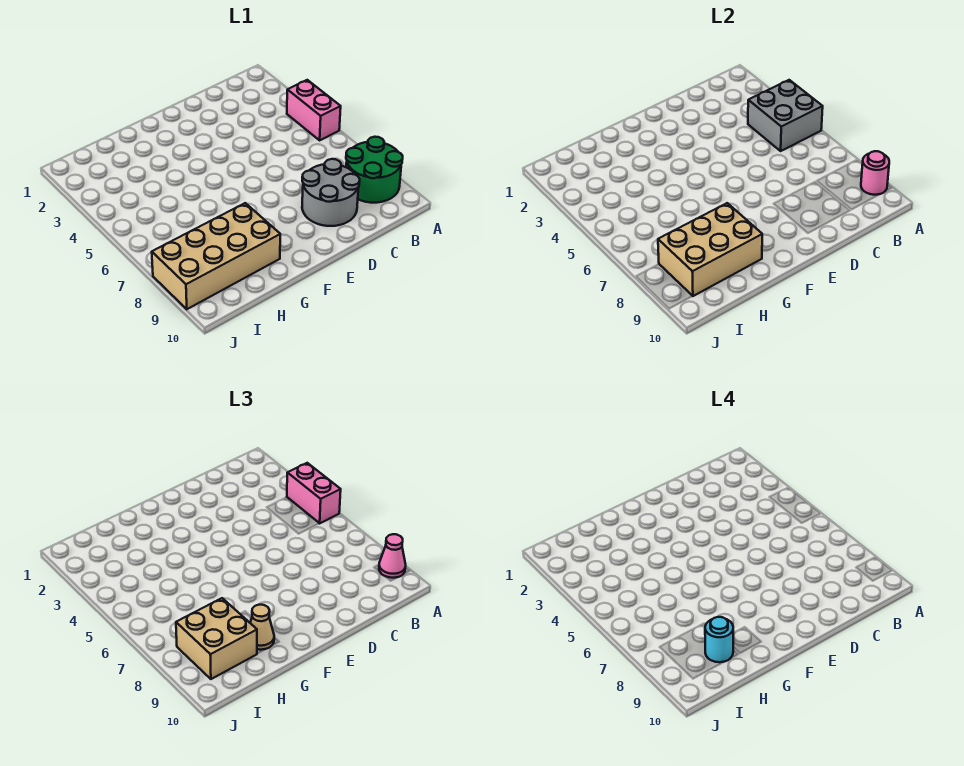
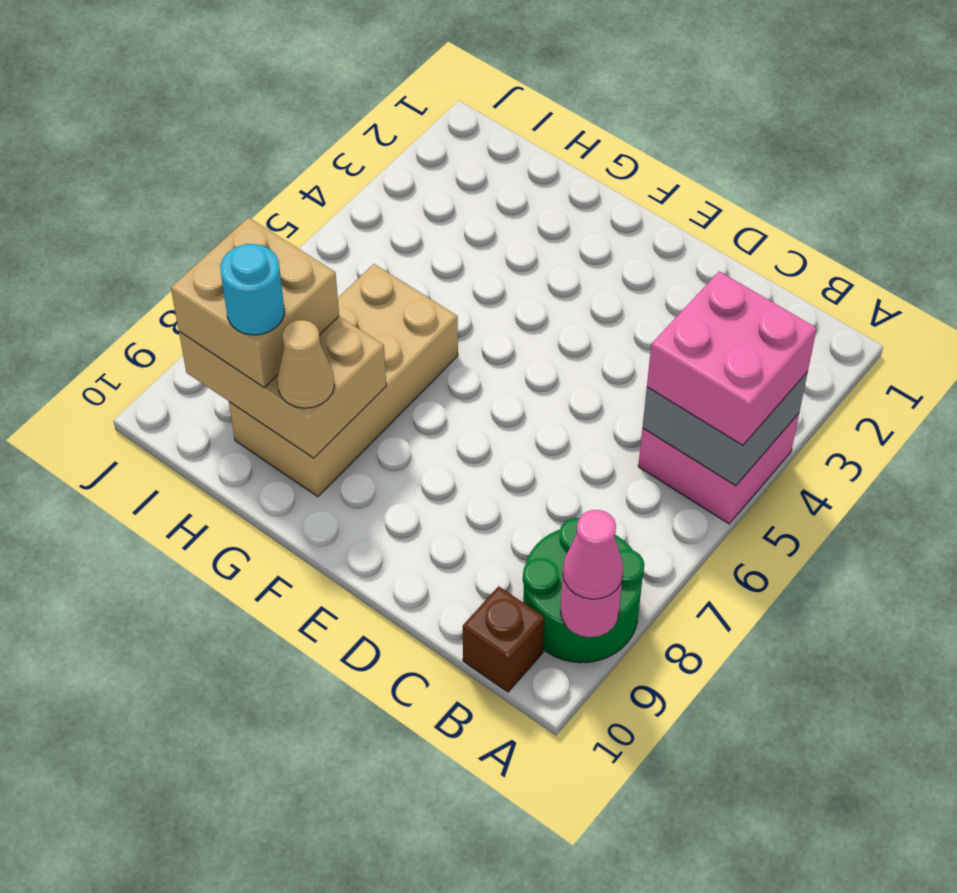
pink 1x2 brick [287,80,341,140] -> pink 2x2 brick [638,414,799,524]
pink 1x2 brick [287,463,341,523] -> pink 2x2 brick [647,271,817,445]
none -> brown 1x1 brick [463,586,545,692]
grey 2x2 round brick [302,159,360,226] -> none
tan 2x4 brick [152,203,280,309] -> tan 2x4 brick turned to [229,264,458,497]

